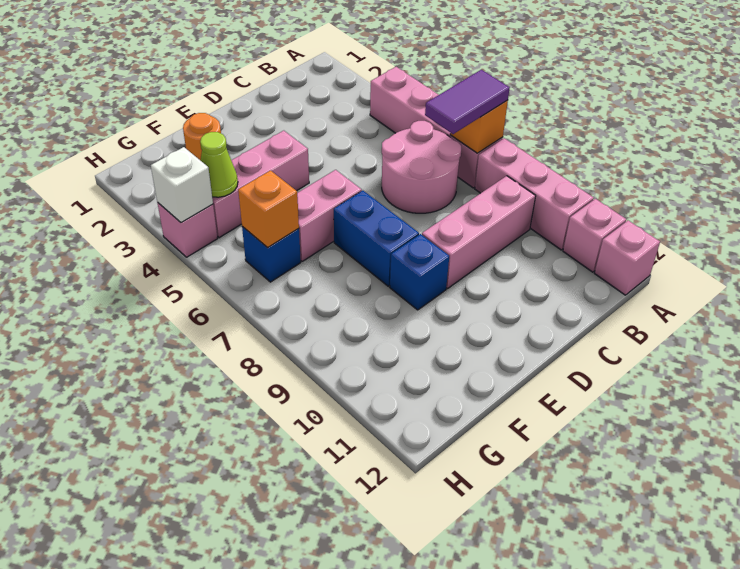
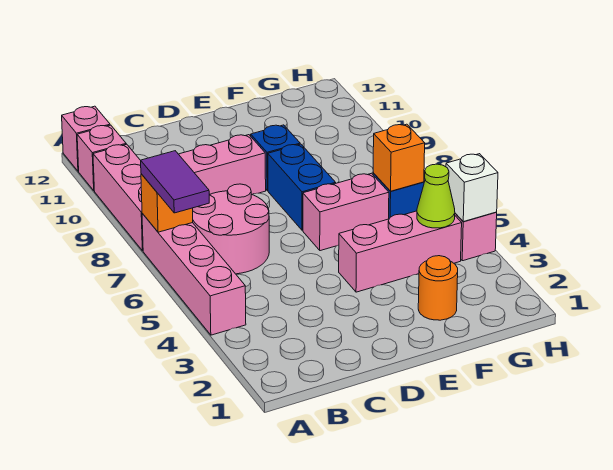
purple 1x2 tile [425,70,509,134] -> purple 1x2 tile turned to [141,151,209,213]

